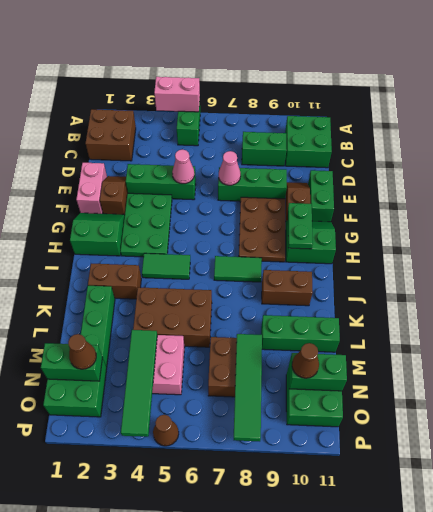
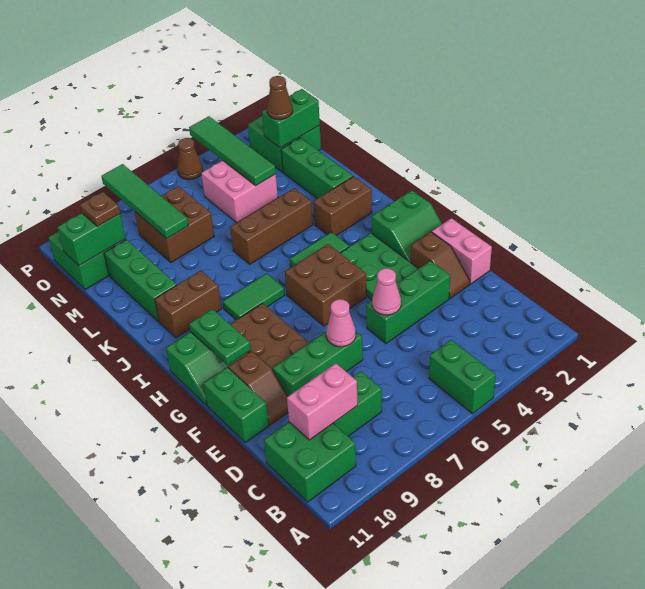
pink 1x2 brick [154,77,200,112] -> pink 1x2 brick moved to [287,363,358,440]
brown 2x2 brick [86,109,136,161] -> brown 2x2 brick moved to [285,244,367,326]
brown 2x3 brick [133,287,212,347] -> brown 1x3 brick [230,188,313,264]
green 1x3 brick [261,315,340,352] -> green 1x3 brick turned to [104,240,177,322]
brown 1x1 cone [292,343,319,378] -> brown 1x1 plate [80,192,120,227]

